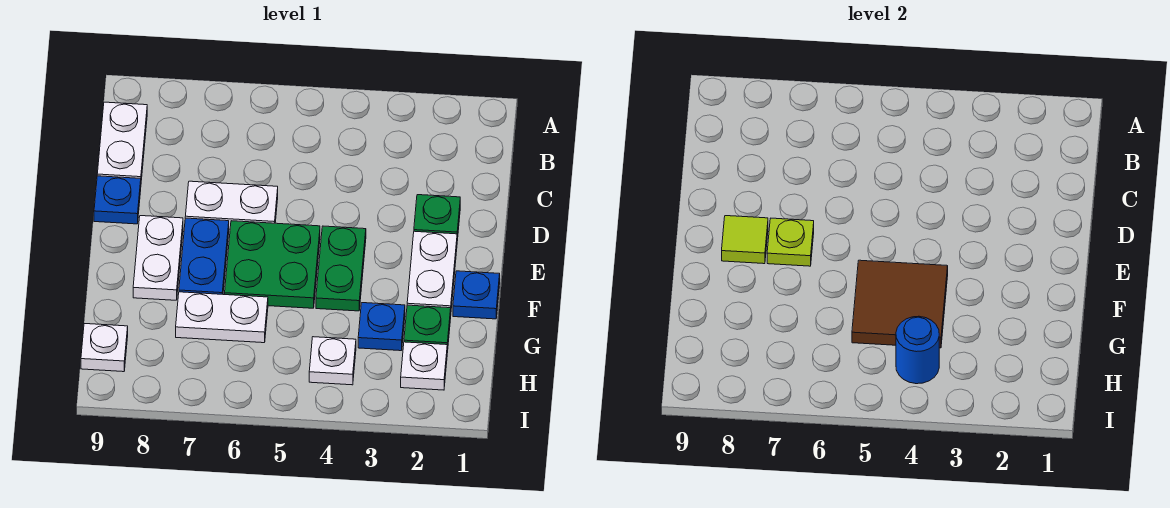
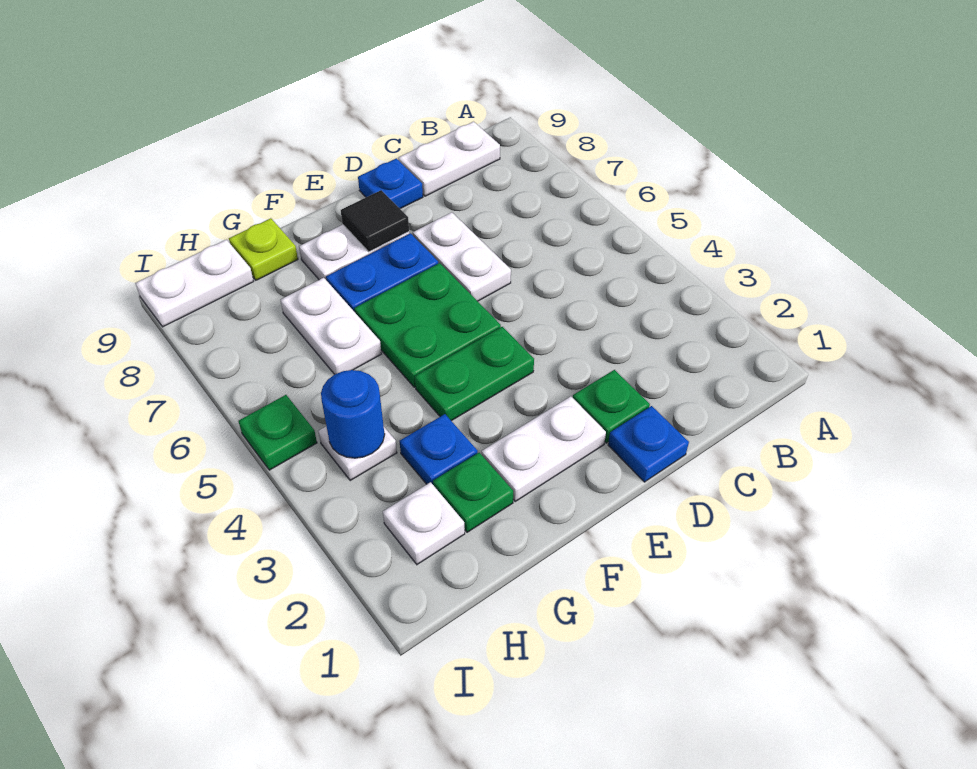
lime 1x1 plate [767,218,814,266] -> lime 1x1 plate moved to [229,218,298,280]
lime 1x1 tile [722,216,768,264] -> black 1x1 tile [341,190,409,252]
blue 1x1 plate [453,271,500,319] -> blue 1x1 plate moved to [608,406,689,482]
brown 2x2 tile [852,260,948,348] -> none
white 1x1 plate [81,324,128,372] -> white 1x2 plate [135,240,254,327]
none -> green 1x1 plate [239,395,317,470]

